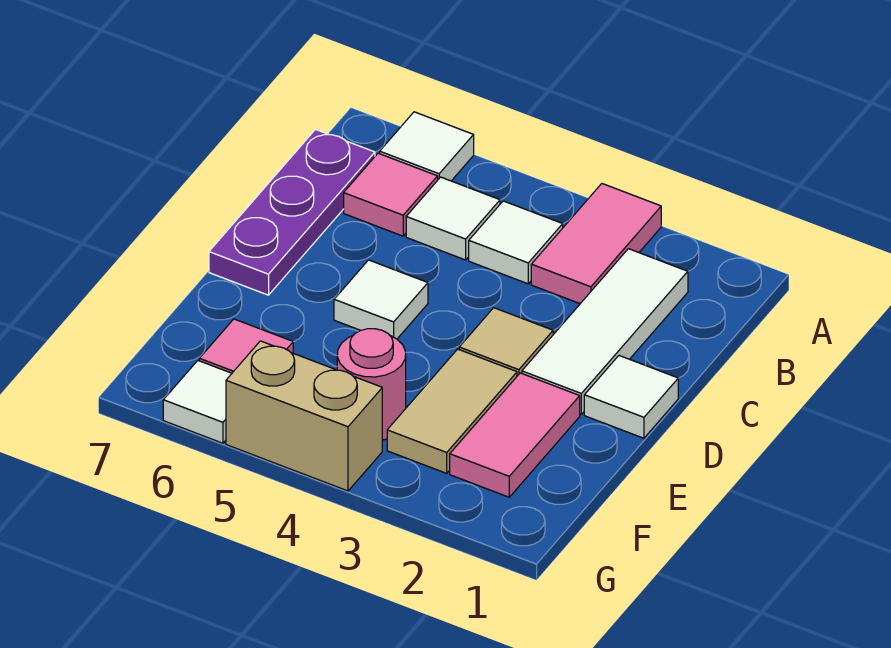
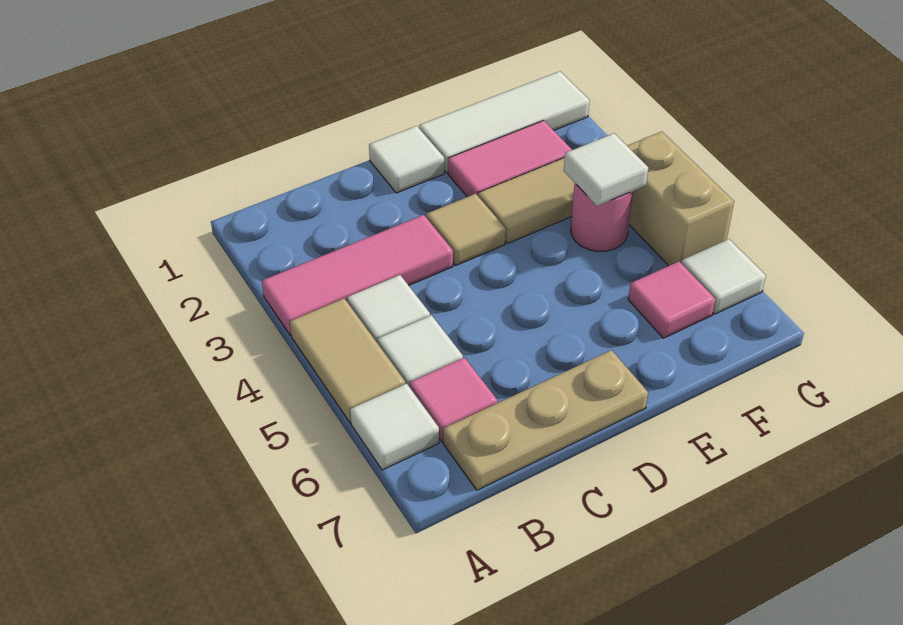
pink 1x2 tile [531,184,661,304] -> pink 1x3 tile [262,215,453,335]
none -> tan 1x2 tile [290,299,405,423]
white 1x3 tile [522,249,688,414] -> white 1x3 tile moved to [419,71,589,173]
purple 1x3 plate [209,129,375,295] -> tan 1x3 plate [443,350,648,490]
white 1x1 tile [334,260,428,339] -> white 1x1 tile moved to [564,133,648,206]

